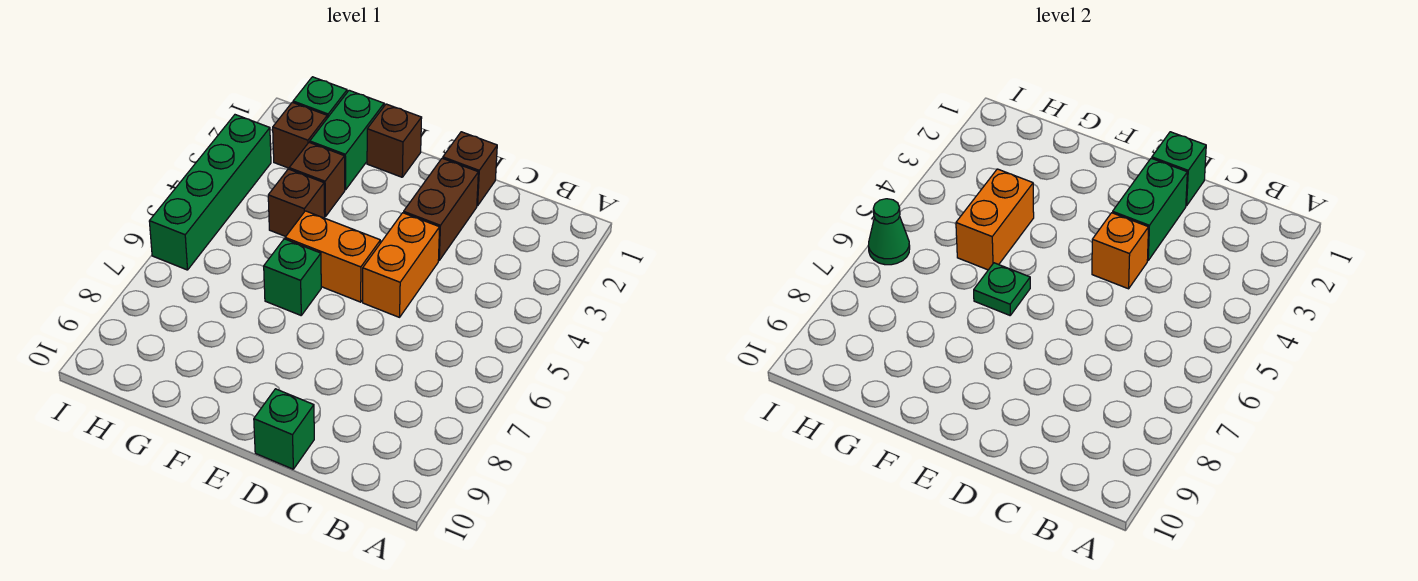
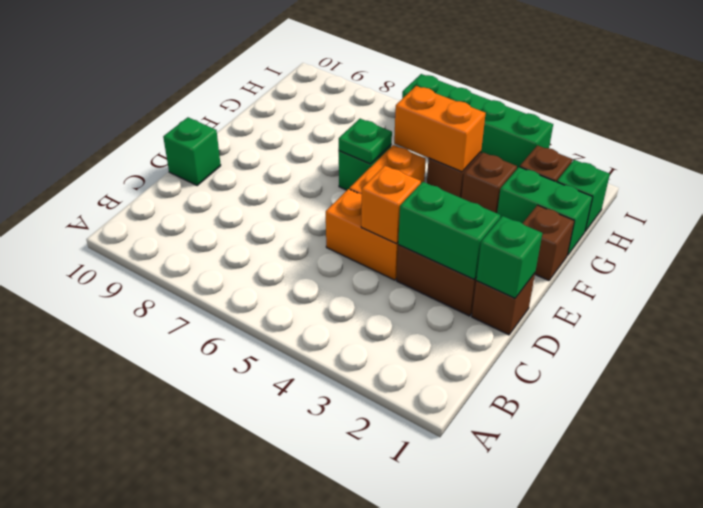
green 1x1 cone [868,199,910,265] -> none

